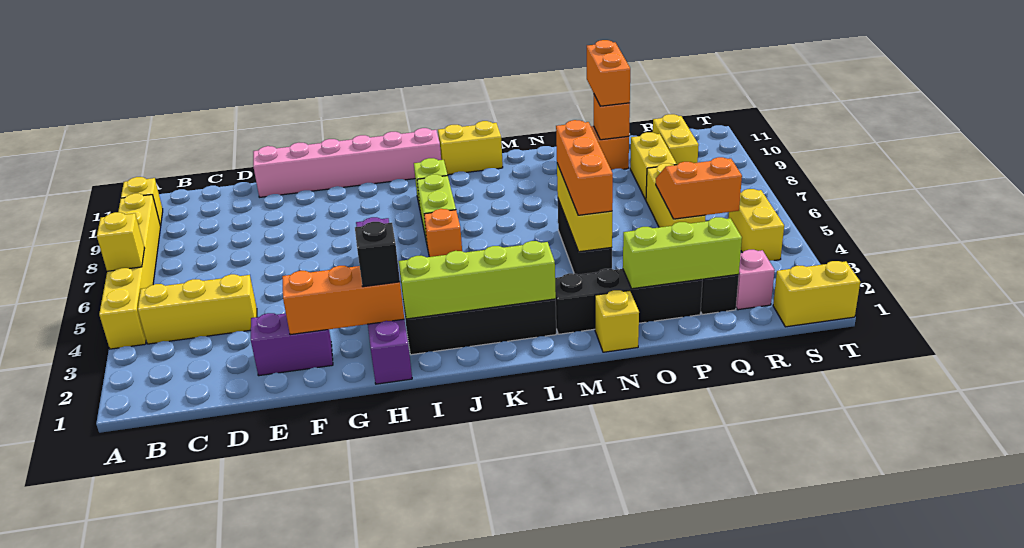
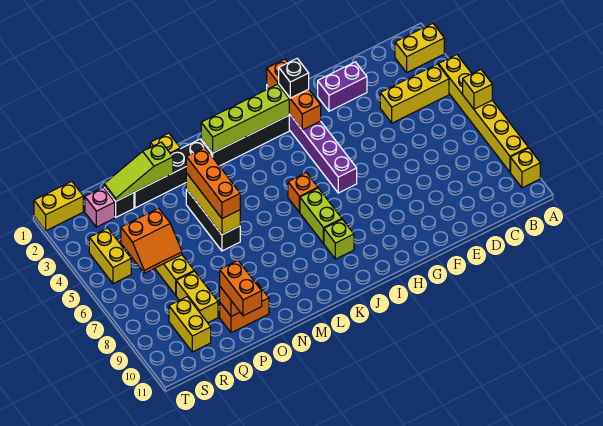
pink 1x6 brick [253,128,441,197] -> none
orange 1x3 brick [282,266,404,335] -> orange 1x3 brick turned to [267,59,321,130]
yellow 1x2 brick [438,121,503,175] -> yellow 1x2 brick moved to [395,23,444,72]
lime 1x3 brick [623,217,742,289] -> lime 1x3 slope [104,142,173,201]

